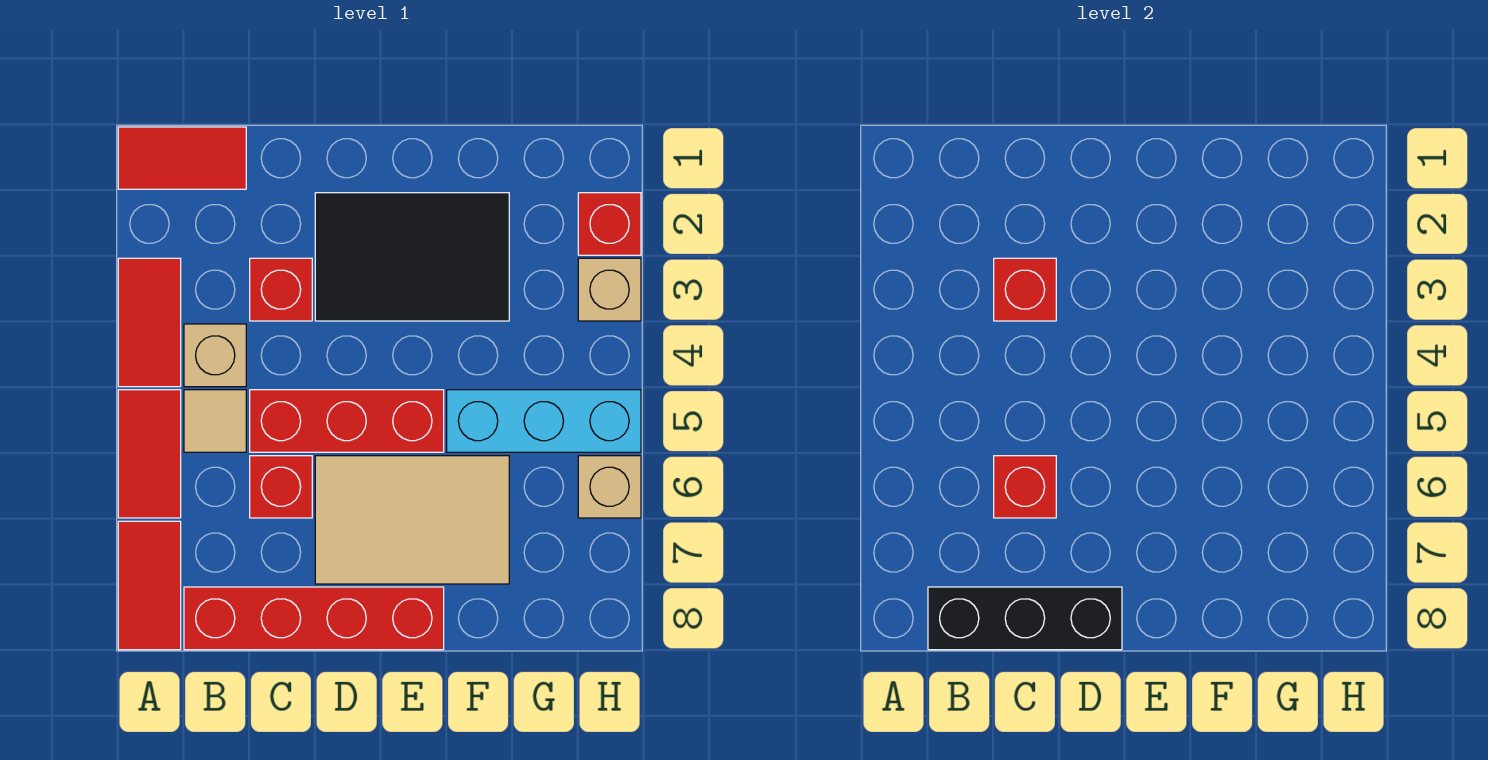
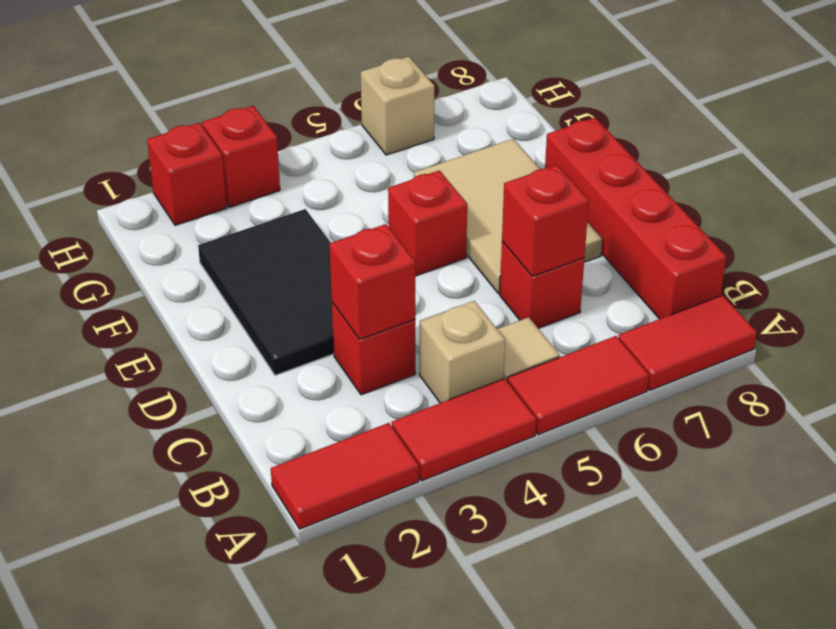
red 1x2 tile [118,127,246,189] -> red 1x2 tile turned to [271,423,419,529]
black 1x3 brick [928,587,1122,650] -> none
red 1x3 brick [250,390,444,452] -> red 1x1 brick [388,170,467,276]
cyan 1x3 brick [447,390,641,452] -> none
tan 1x1 brick [578,258,641,321] -> red 1x1 brick [202,106,280,207]

